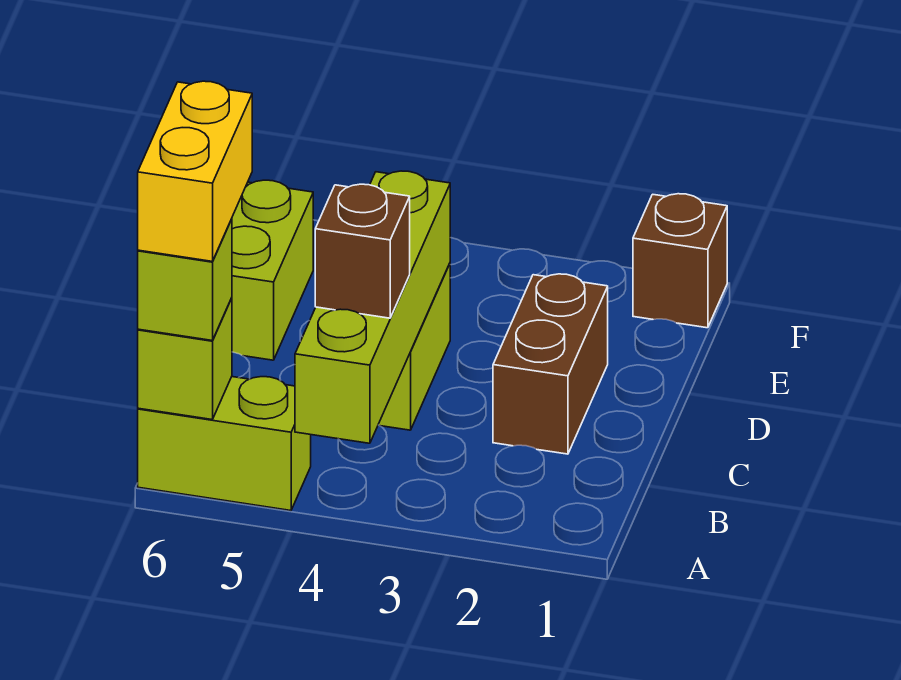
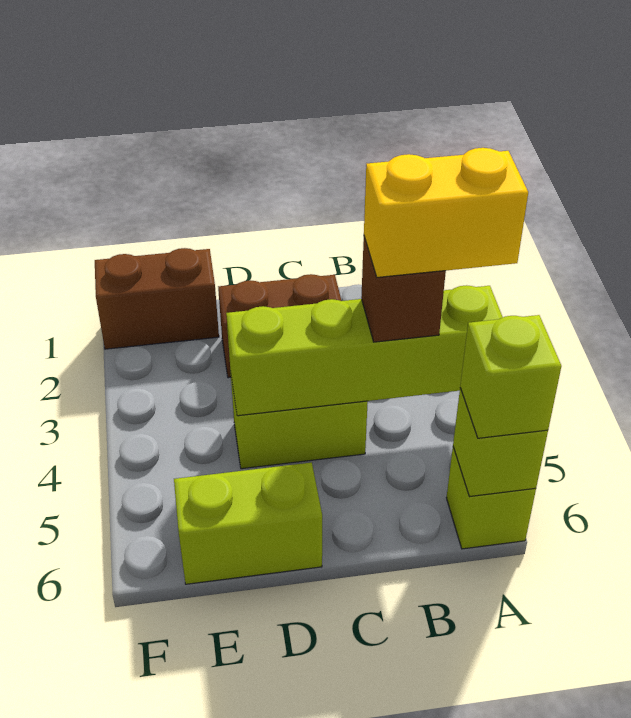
lime 1x2 brick [138,377,311,511] -> lime 1x1 brick [446,447,536,549]
yellow 1x2 brick [138,81,252,261] -> yellow 1x2 brick moved to [364,148,528,277]
brown 1x1 brick [633,194,727,328] -> brown 1x2 brick [95,248,219,349]

